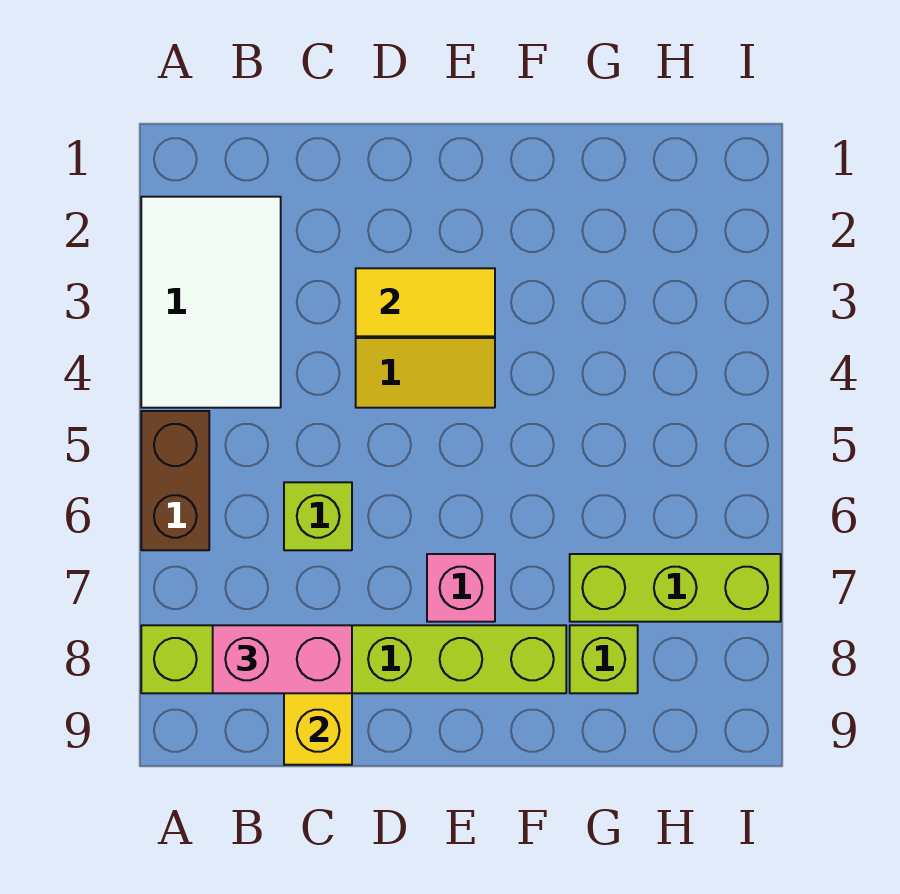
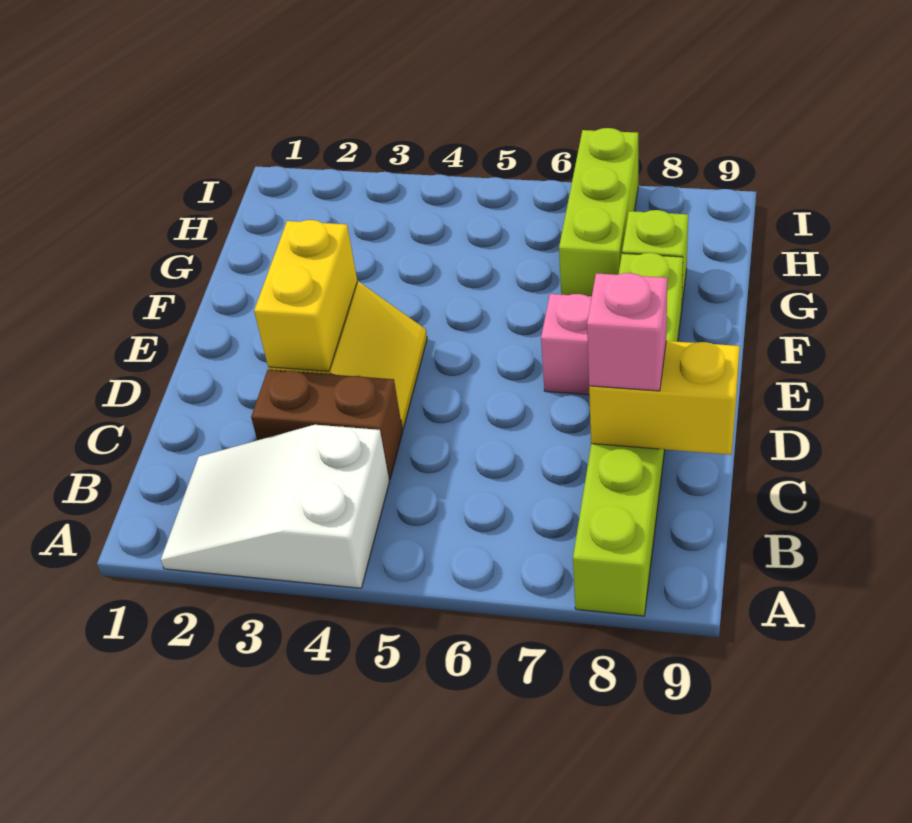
white 2x3 tile [141,197,281,408] -> white 2x3 slope [161,425,389,588]
brown 1x2 brick [141,411,209,550] -> brown 1x2 brick moved to [251,370,403,479]
pink 1x2 brick [213,625,352,693] -> pink 1x1 brick [587,273,667,391]
lime 1x1 brick [284,482,352,550] -> none
yellow 1x2 tile [356,268,495,336] -> yellow 1x2 brick [254,220,357,371]

